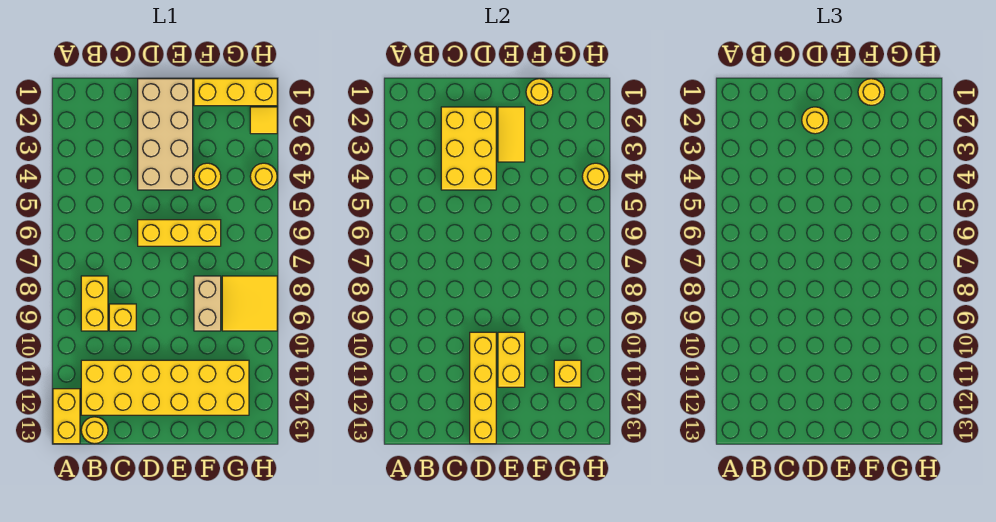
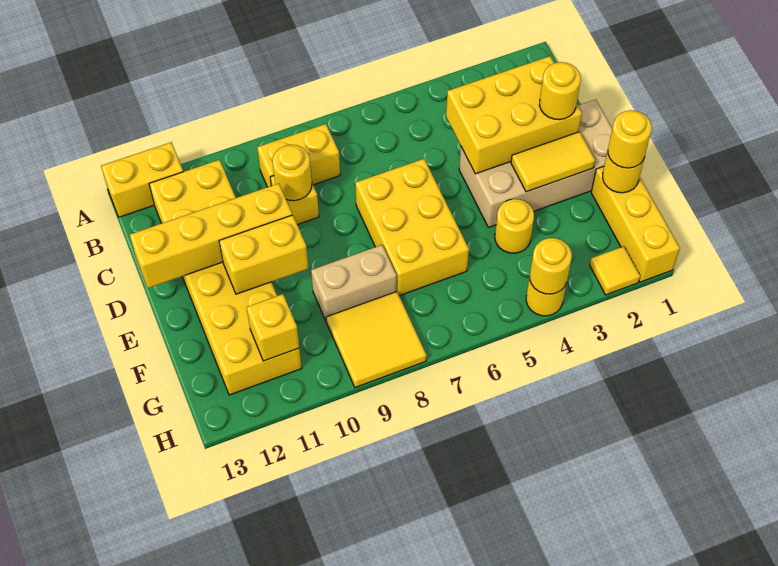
yellow 1x1 round brick [81,417,108,444] -> yellow 1x1 round brick moved to [273,145,312,201]
yellow 1x3 brick [138,220,221,246] -> yellow 2x3 brick [355,159,469,296]

